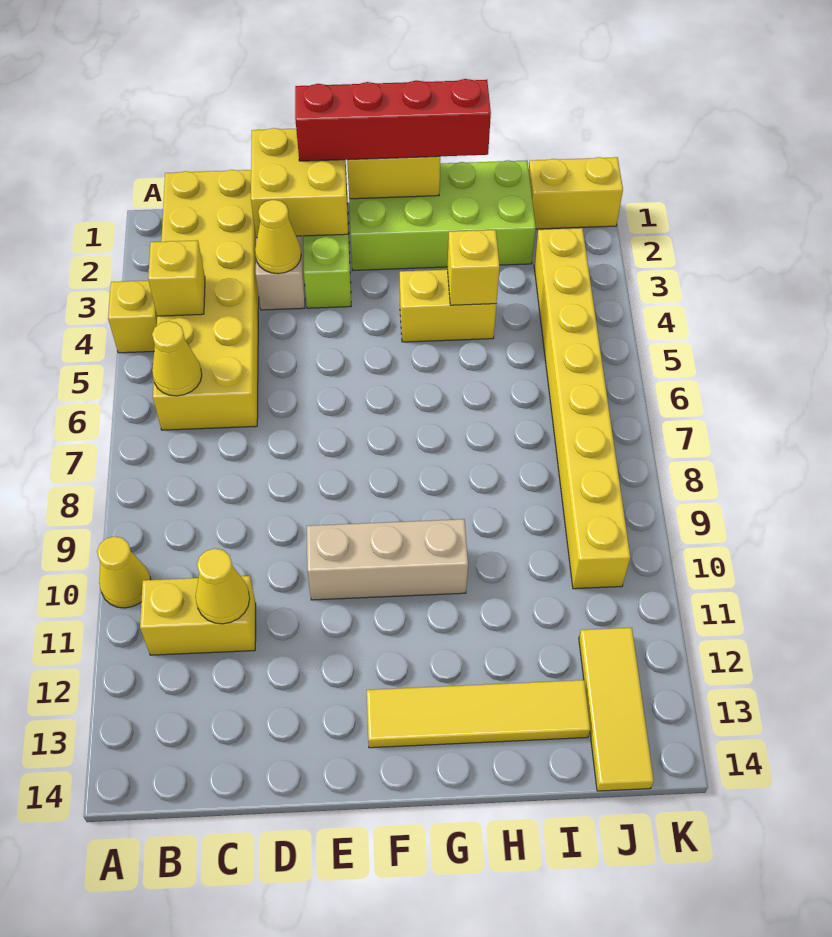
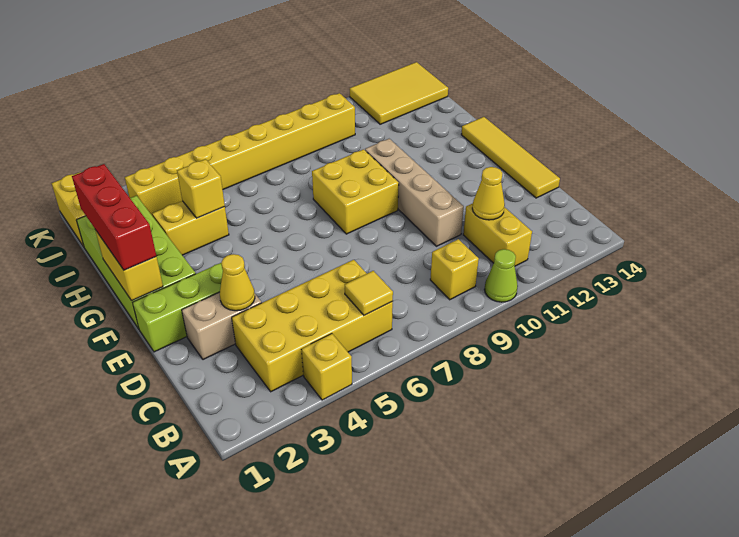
yellow 1x1 cone [97,536,151,608] -> lime 1x1 cone [484,249,518,302]
yellow 2x6 brick [153,170,259,430] -> yellow 2x4 brick [232,260,393,392]
yellow 1x1 brick [148,240,205,316] -> yellow 1x1 brick moved to [430,239,479,300]
yellow 1x1 cone [152,321,202,396] -> yellow 1x1 tile [345,271,393,315]
yellow 2x2 brick [251,128,348,238] -> yellow 2x2 brick moved to [312,149,399,234]
red 1x4 brick [295,79,491,161] -> red 1x3 brick [72,164,156,270]
tan 1x3 brick [307,519,468,600] -> tan 1x4 brick [365,139,464,246]
yellow 1x4 tile [367,680,590,748] -> yellow 1x4 tile moved to [461,117,560,198]
yellow 1x2 brick [400,270,496,342] -> yellow 1x2 brick turned to [152,201,229,255]
yellow 1x3 tile [579,628,654,791] -> yellow 2x3 tile [350,62,448,124]

